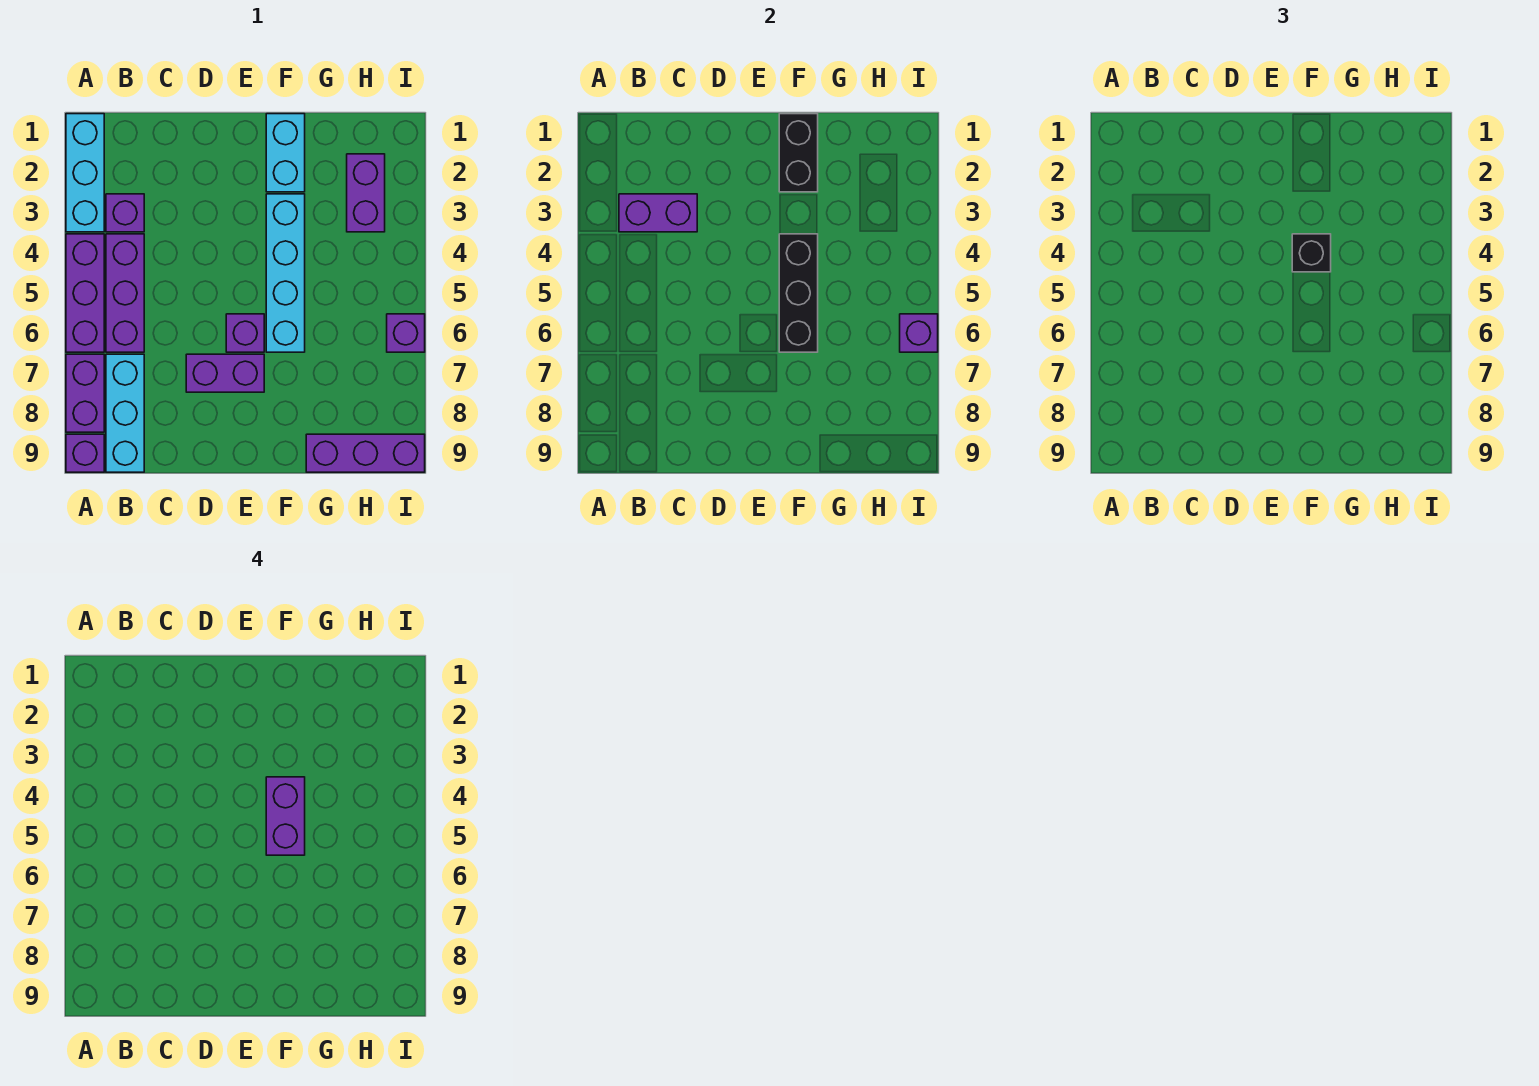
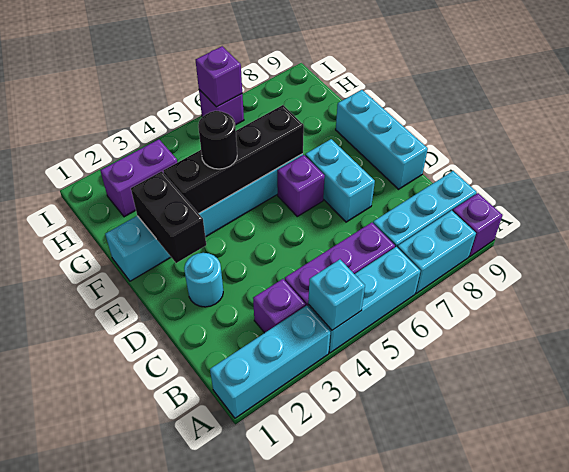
purple 1x3 brick [66,234,104,352] -> cyan 1x3 brick [308,247,420,353]
none -> cyan 1x1 brick [308,260,365,330]
purple 1x2 brick [66,354,104,432] -> cyan 1x2 brick [397,210,476,293]
purple 1x2 brick [619,194,697,232] -> none
none -> cyan 1x1 round brick [184,253,223,307]
purple 1x2 brick [186,354,264,392] -> cyan 1x2 brick [305,139,375,222]
none -> cyan 1x3 brick [336,90,428,189]
black 1x2 brick [779,114,818,192] -> black 1x2 brick turned to [131,171,206,263]
black 1x3 brick [779,234,818,352] -> black 1x4 brick [164,105,304,213]
black 1x1 brick [1292,234,1331,272] -> black 1x1 round brick [198,111,237,169]
purple 1x2 brick [266,777,305,855] -> none
purple 1x3 brick [306,434,425,472] -> none

